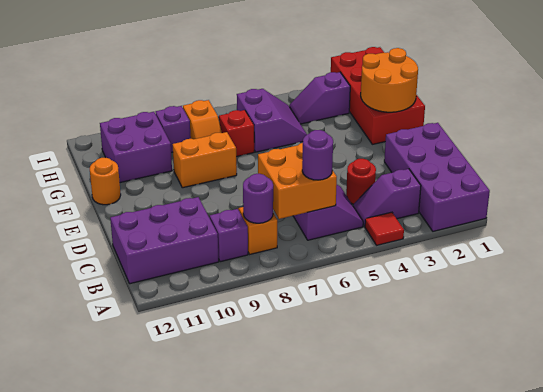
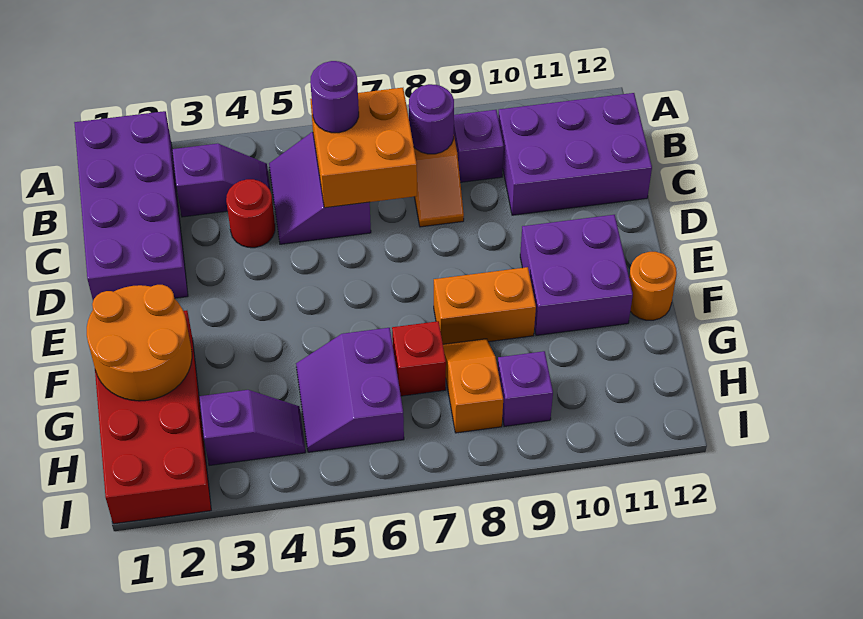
red 1x1 tile [365,212,404,245] -> none
purple 2x2 brick [100,112,172,183] -> purple 2x2 brick moved to [520,215,633,335]

